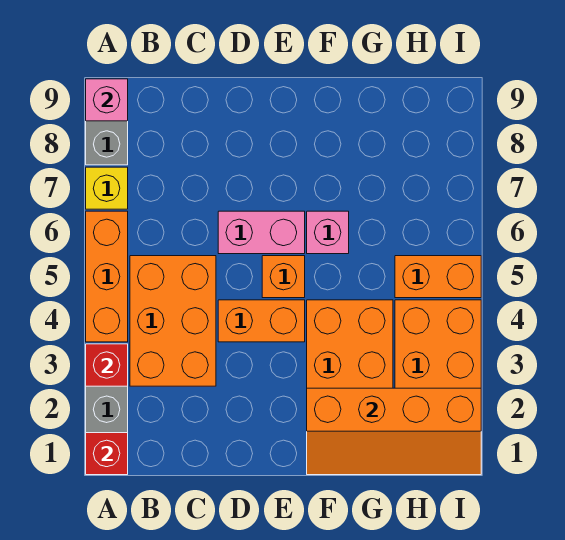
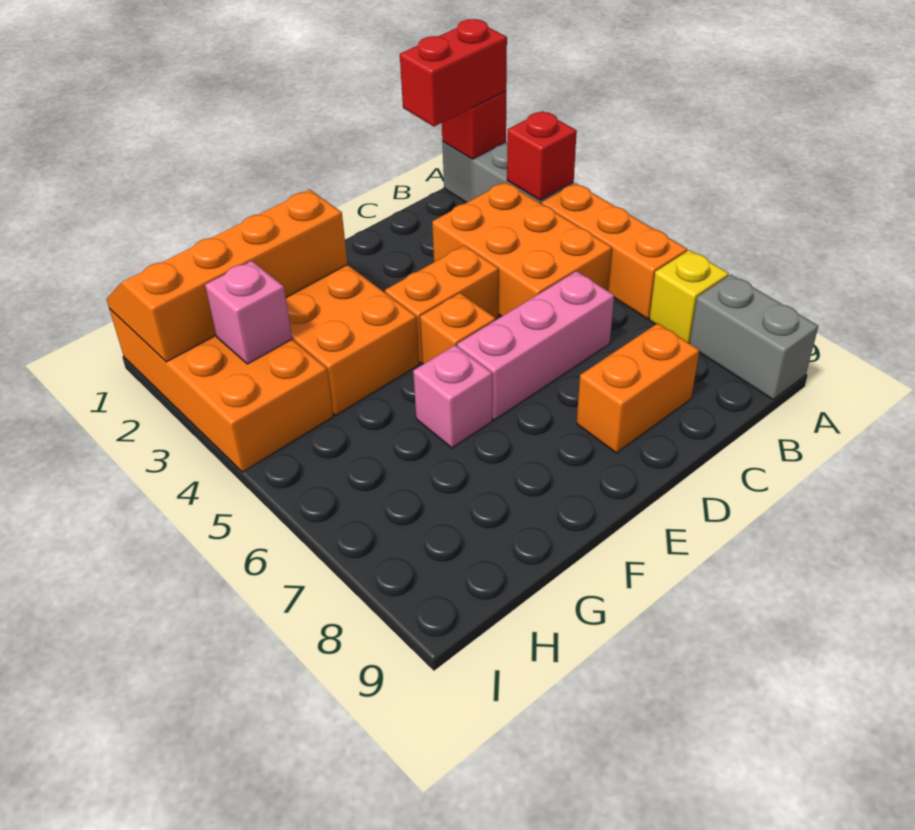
none -> red 1x2 brick [400,19,507,126]
pink 1x1 brick [86,79,128,121] -> pink 1x1 brick moved to [205,261,292,364]
pink 1x2 brick [218,211,305,254] -> pink 1x3 brick [457,271,614,420]
orange 1x2 brick [395,256,481,298] -> orange 1x2 brick moved to [577,323,699,453]

